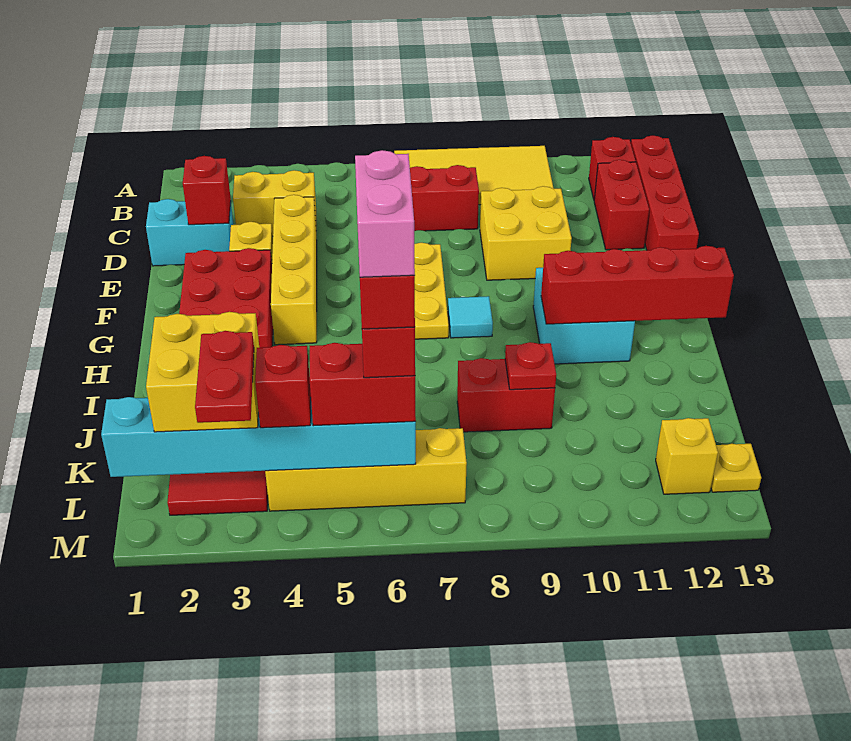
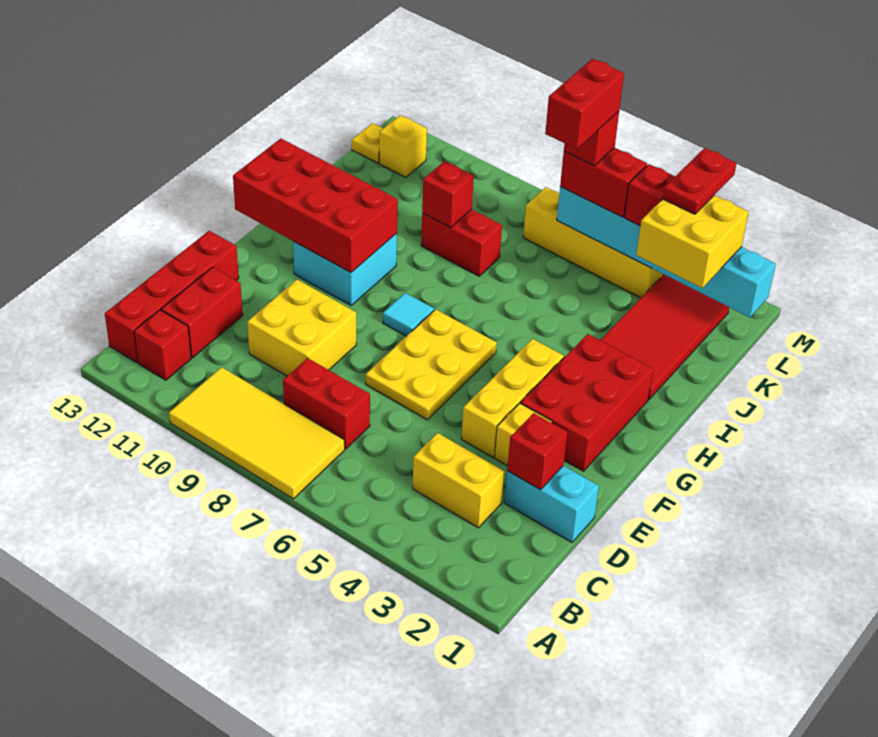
yellow 1x4 brick [271,195,317,345] -> yellow 1x3 brick [462,339,564,457]
red 1x4 brick [541,246,734,324] -> red 2x4 brick [233,139,398,272]
red 1x1 plate [505,342,556,390] -> red 1x1 brick [422,161,474,228]
pink 1x2 brick [355,150,415,277] -> none

